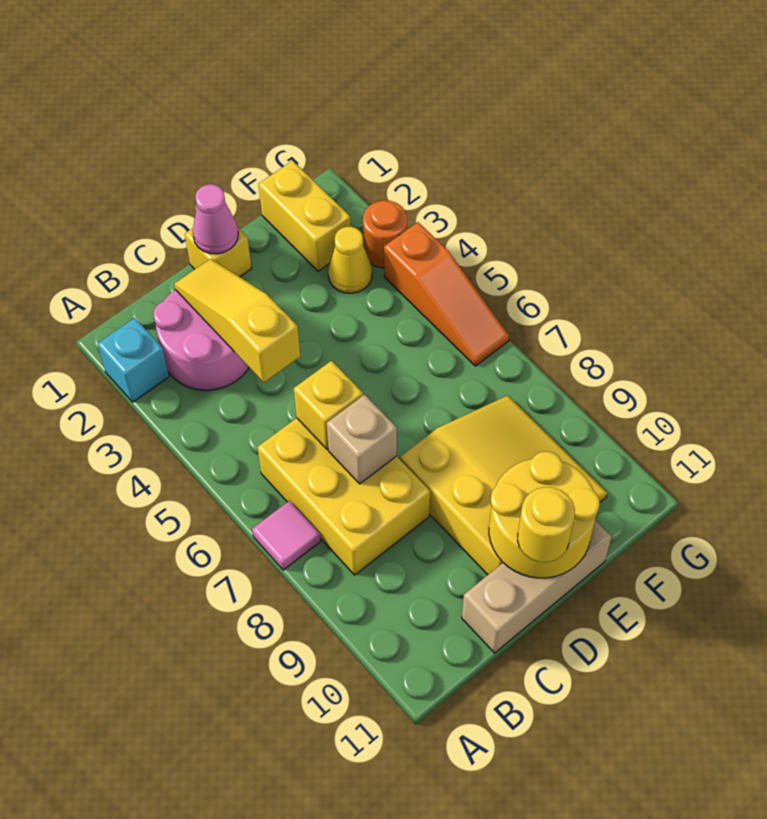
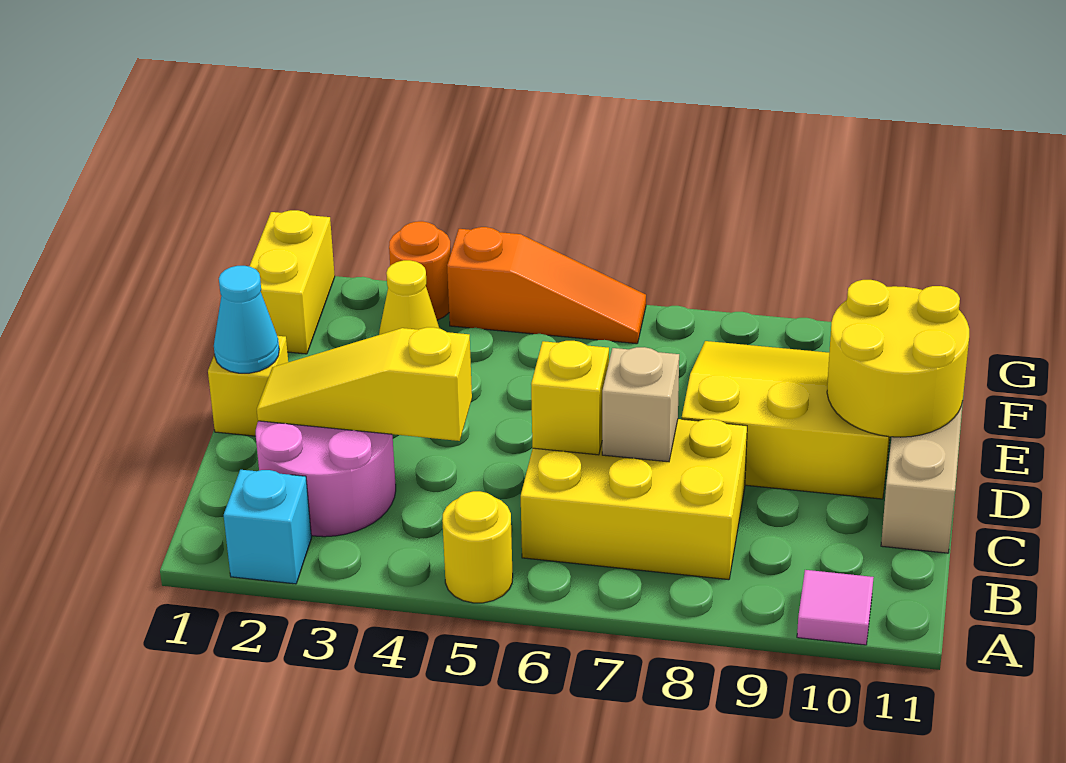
pink 1x1 tile [252,501,320,570] -> pink 1x1 tile moved to [797,570,874,645]
pink 1x1 cone [193,184,238,254] -> cyan 1x1 cone [214,266,279,373]
yellow 1x1 round brick [518,487,575,562] -> yellow 1x1 round brick moved to [442,491,513,603]
yellow 1x2 brick [258,161,351,271] -> yellow 1x2 brick turned to [249,210,335,354]

